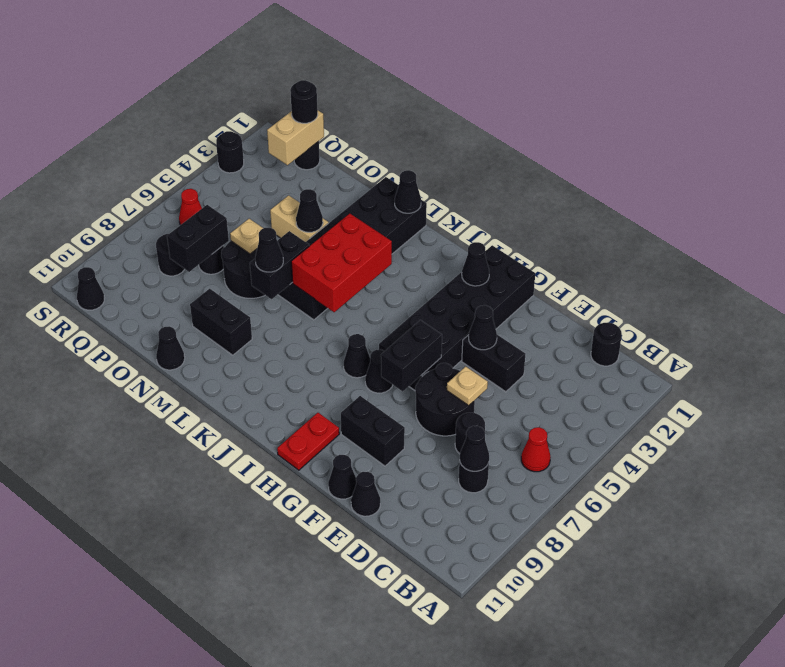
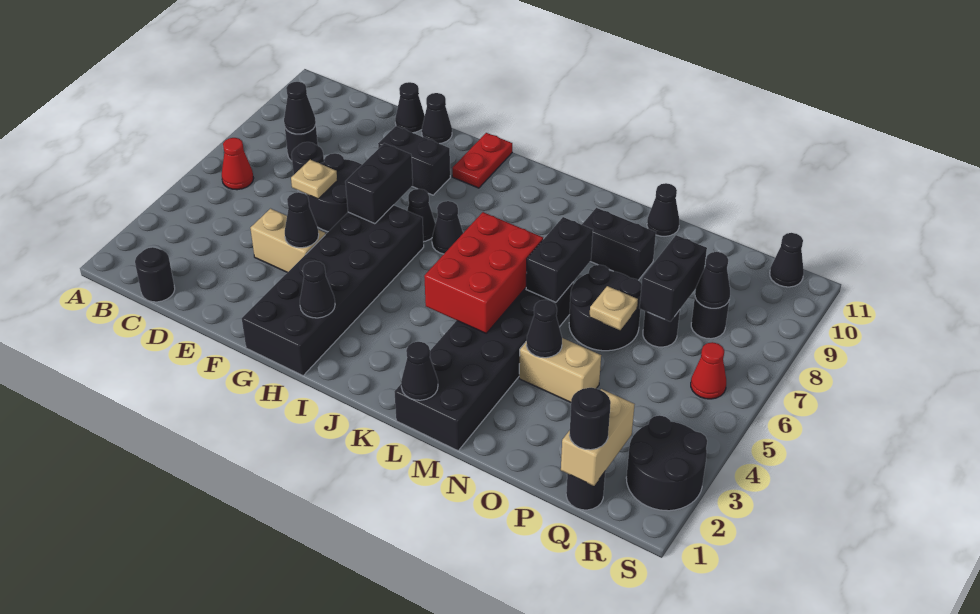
black 1x2 brick [462,335,525,392] -> tan 1x2 brick [250,209,325,273]
black 1x1 cone [255,228,283,272] -> black 1x1 cone moved to [695,252,730,308]
black 1x1 round brick [216,131,244,173] -> black 2x2 round brick [626,415,707,511]

